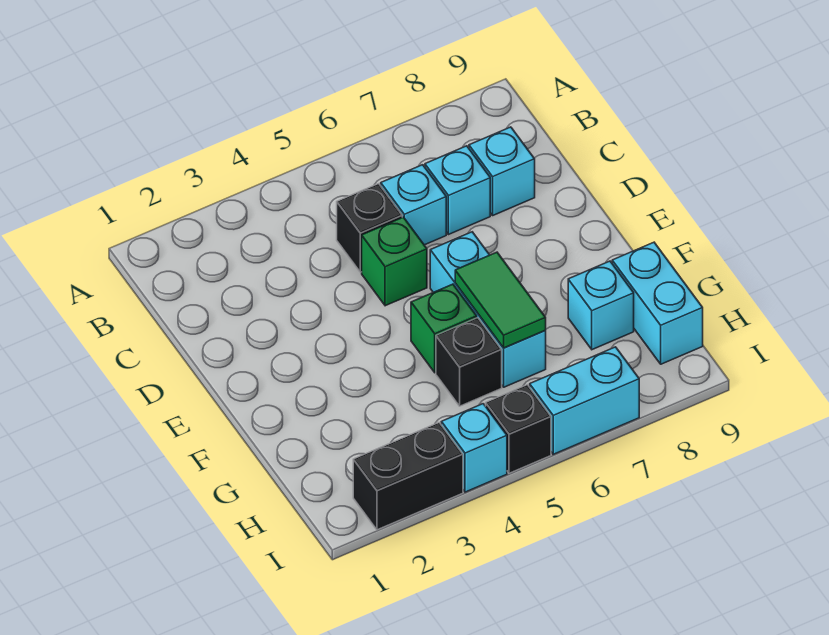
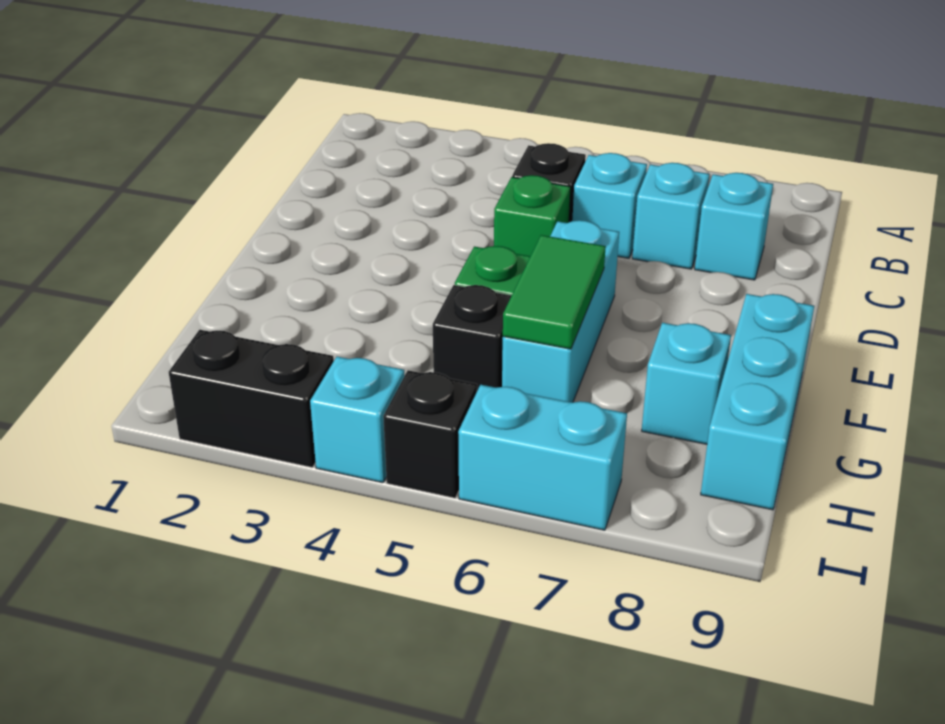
cyan 1x2 brick [612,242,703,364] -> cyan 1x3 brick [701,294,814,510]

